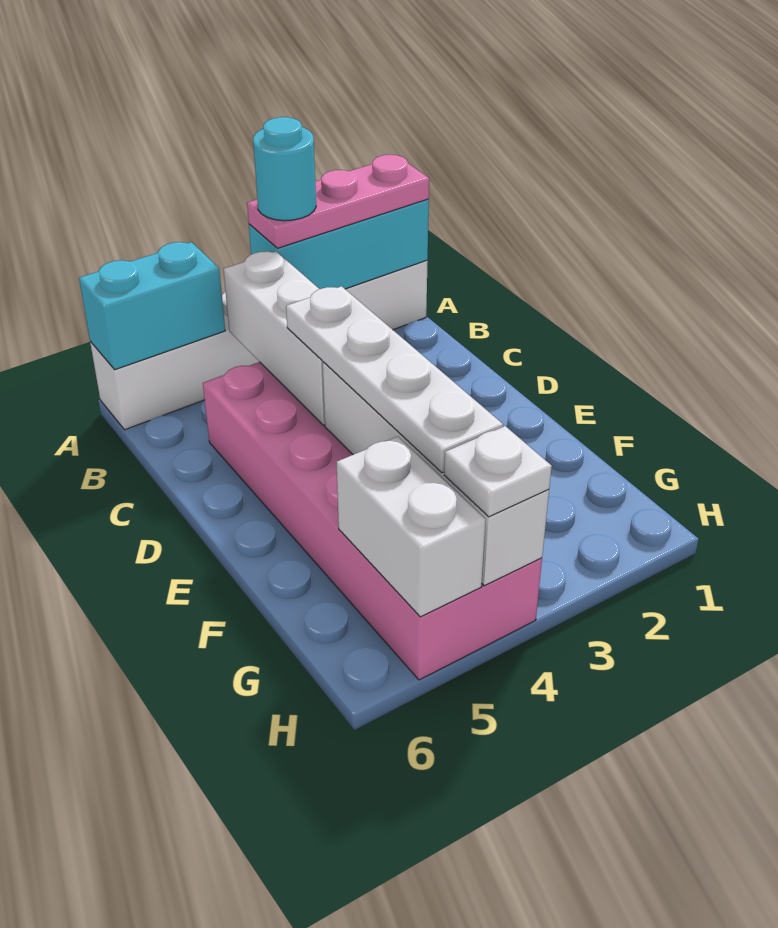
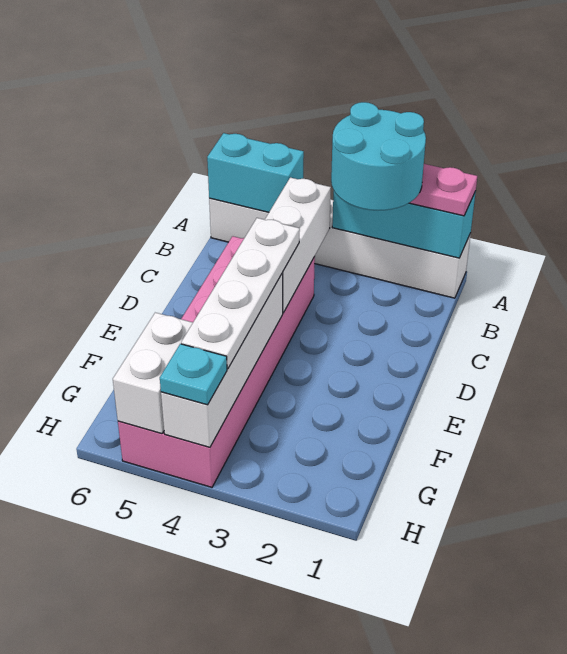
cyan 1x1 round brick [253,117,316,221] -> cyan 2x2 round brick [331,102,426,210]
white 1x1 plate [444,426,552,517] -> cyan 1x1 plate [160,344,227,405]

